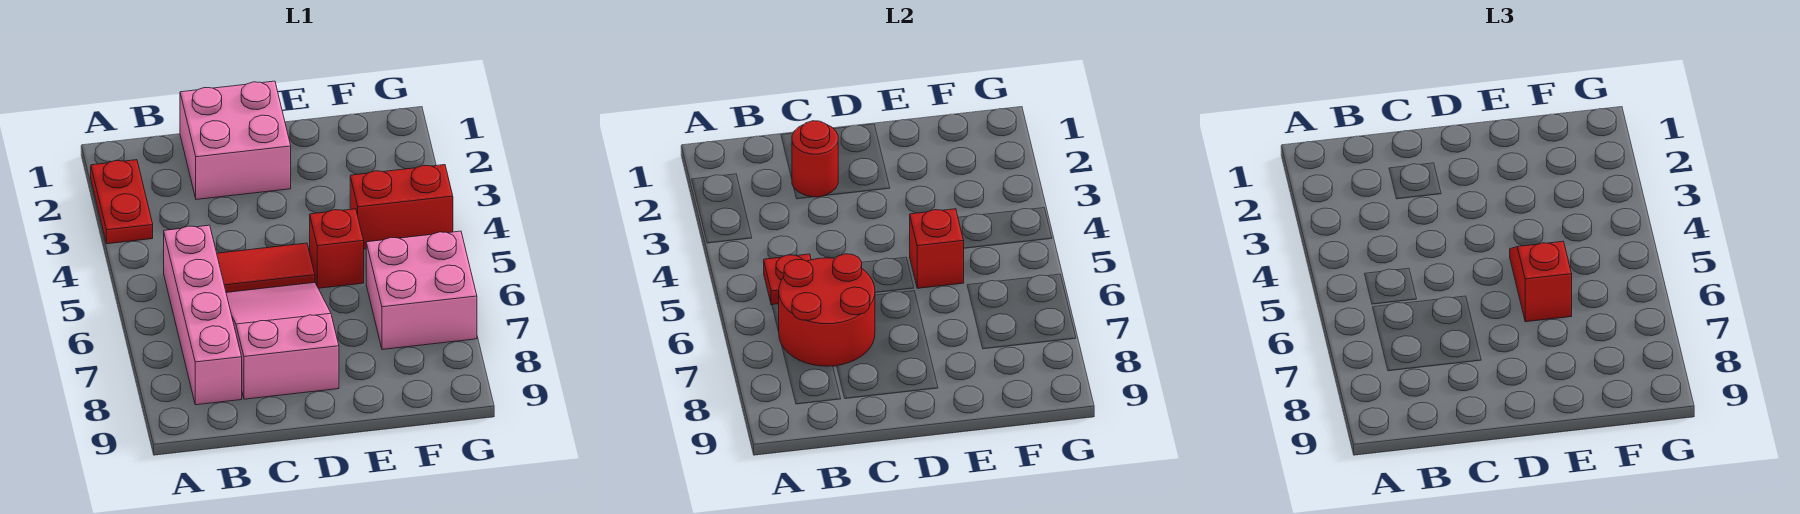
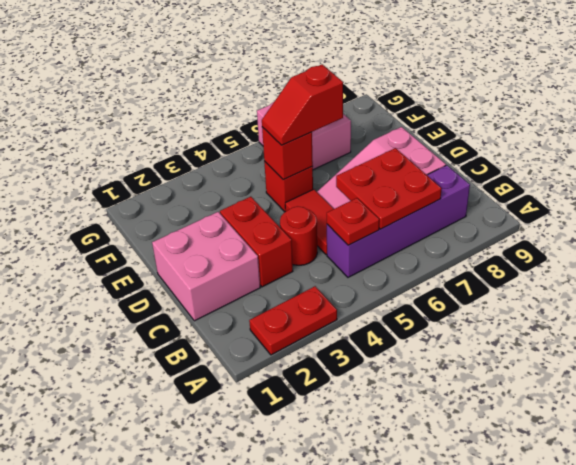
pink 1x4 brick [164,225,242,405] -> purple 1x4 brick [327,165,470,277]
red 2x2 round brick [778,254,875,366] -> red 2x2 plate [336,148,442,229]
red 1x1 round brick [792,121,838,197] -> red 1x1 round brick moved to [280,207,317,265]
red 1x2 brick [350,165,453,249] -> red 1x2 brick moved to [220,197,293,287]

